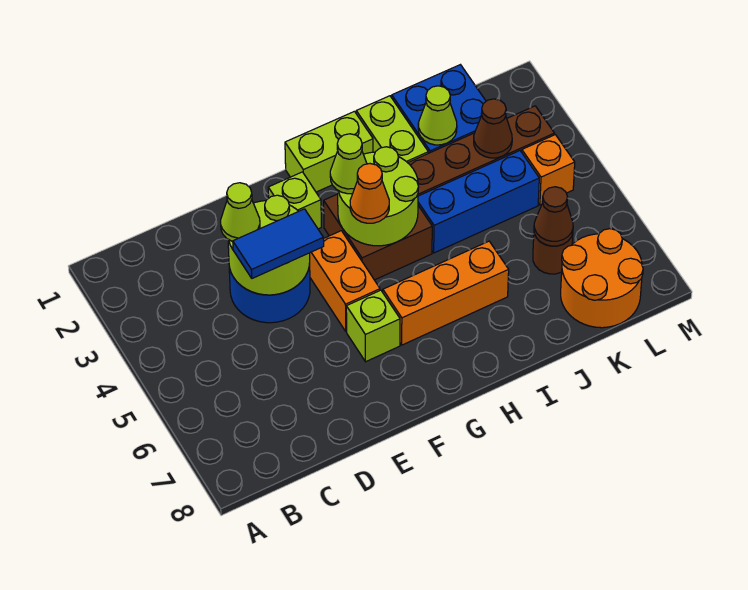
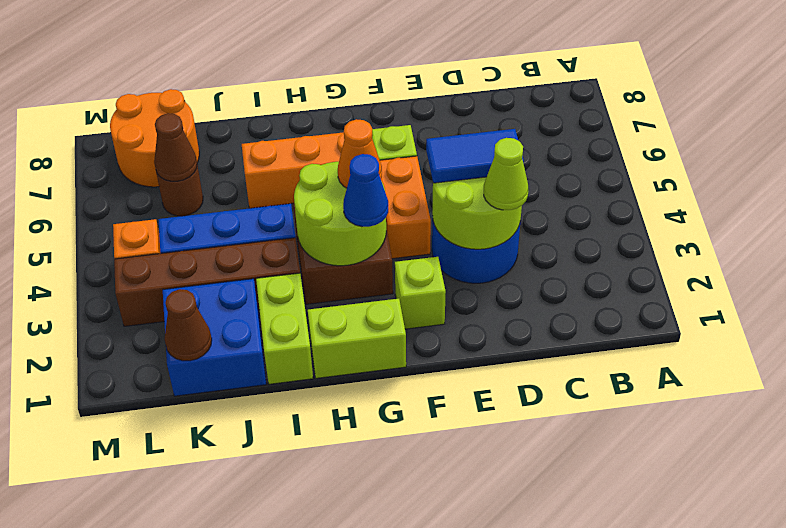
lime 1x1 cone [330,134,367,194] -> blue 1x1 cone [343,154,388,227]
lime 1x1 cone [418,86,457,145] -> none
brown 1x1 cone [474,99,512,158] -> brown 1x1 cone moved to [164,289,212,361]

